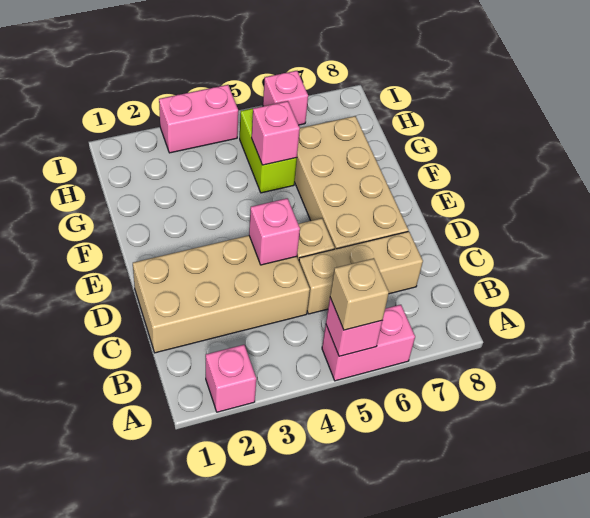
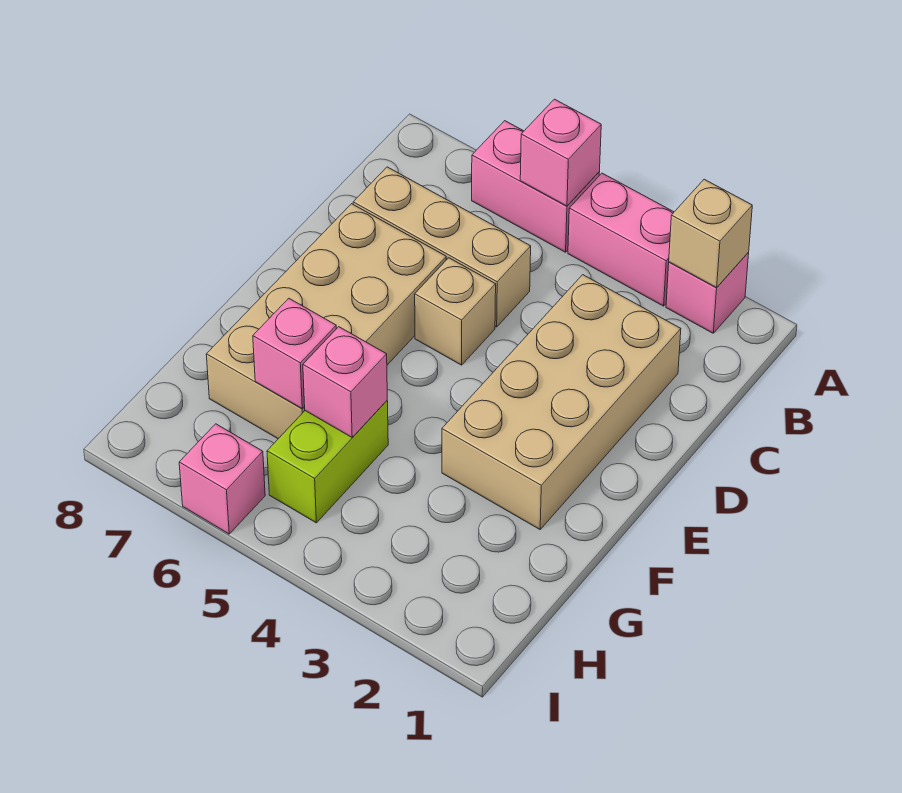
tan 1x1 brick [330,258,389,330] -> tan 1x1 brick moved to [669,179,752,288]
tan 2x4 brick [133,235,310,353] -> tan 2x4 brick turned to [442,275,681,529]
pink 1x1 brick [249,198,300,265] -> pink 1x1 brick moved to [253,298,336,408]
pink 1x2 brick [159,85,238,153] -> pink 1x2 brick moved to [568,173,674,306]

